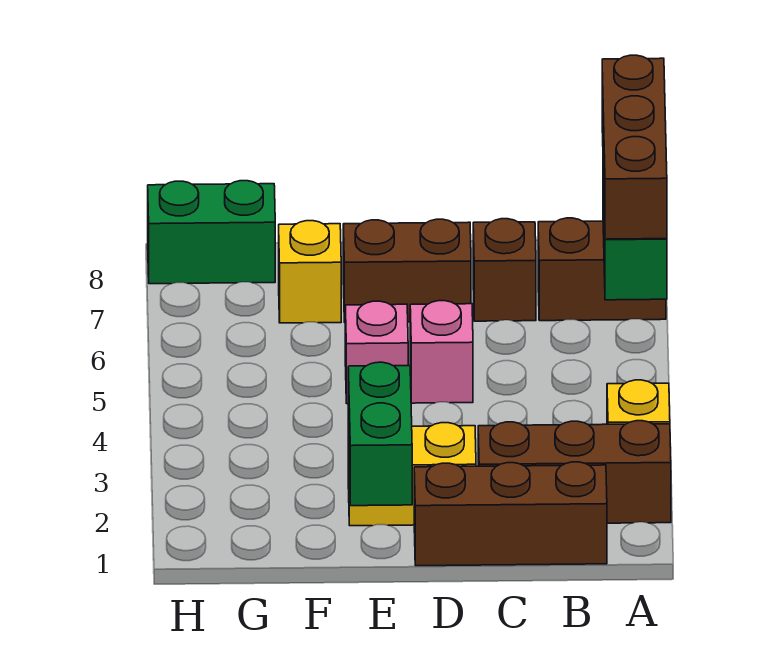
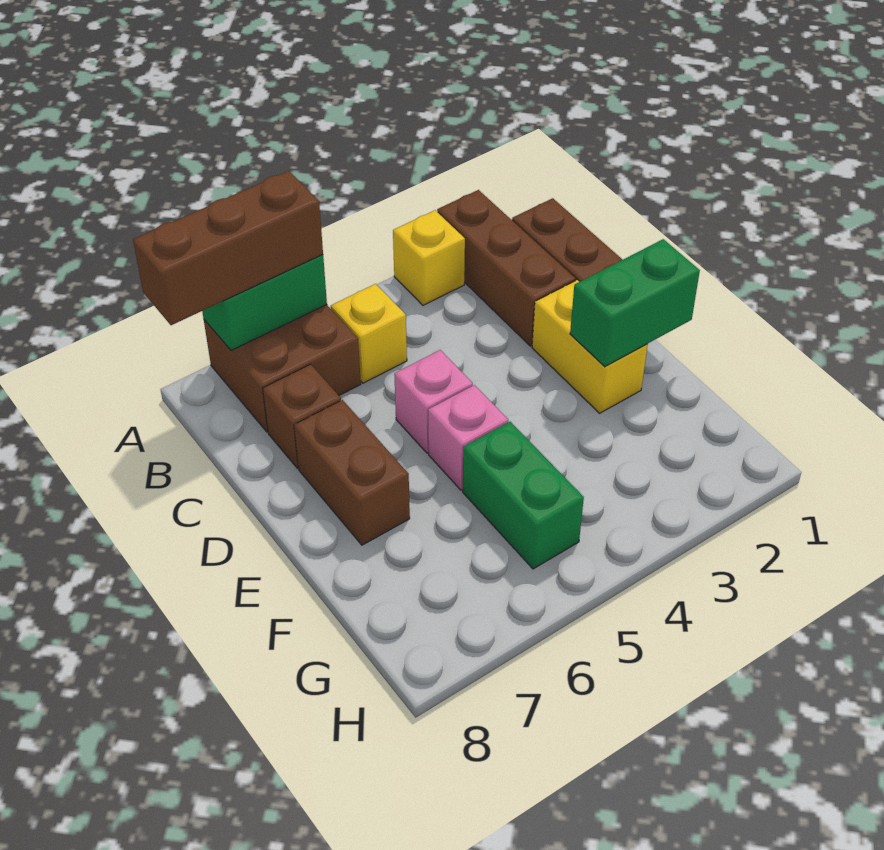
brown 1x2 brick [538,218,666,321] -> brown 2x2 brick [204,305,361,432]
yellow 1x1 brick [279,221,341,323] -> yellow 1x1 brick moved to [331,284,407,383]
green 1x2 brick [148,181,275,284] -> green 1x2 brick moved to [463,422,584,569]

